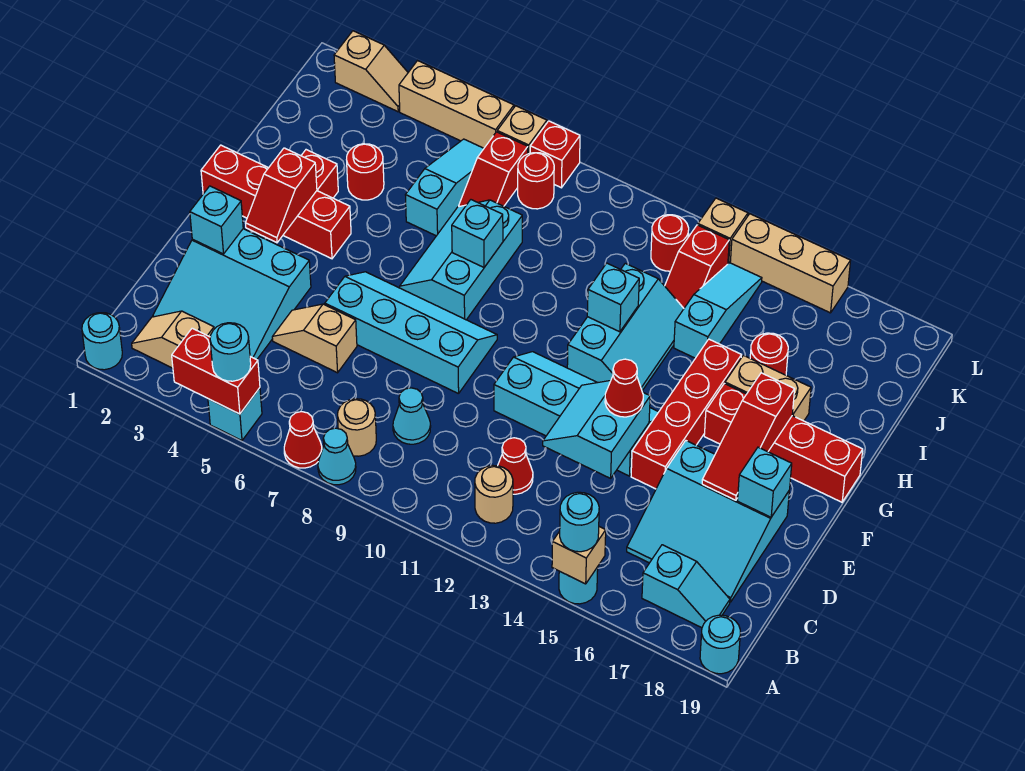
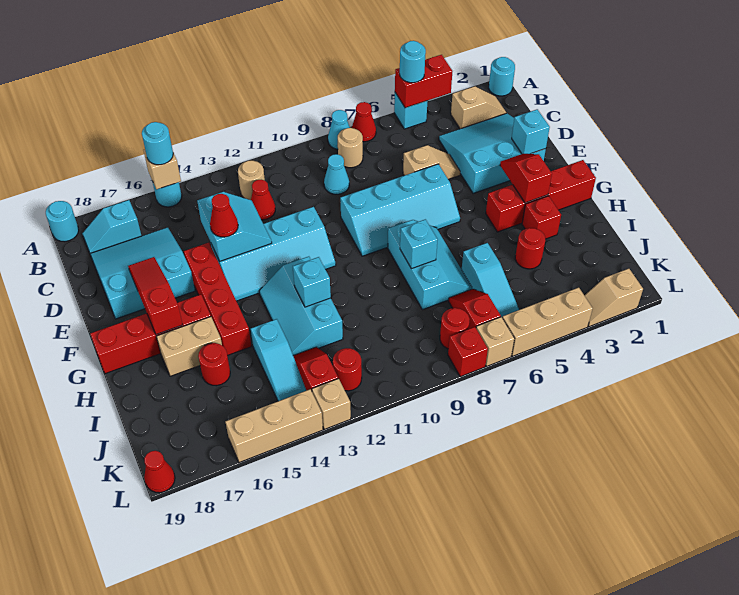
cyan 1x1 brick [738,447,792,517] -> none
none -> red 1x1 cone [144,451,175,493]

